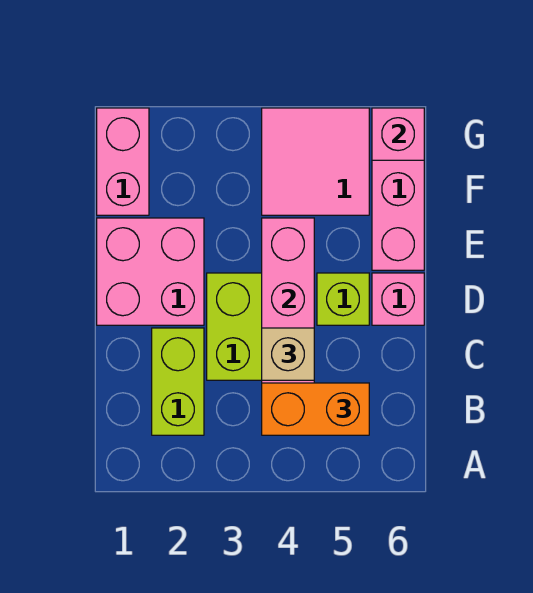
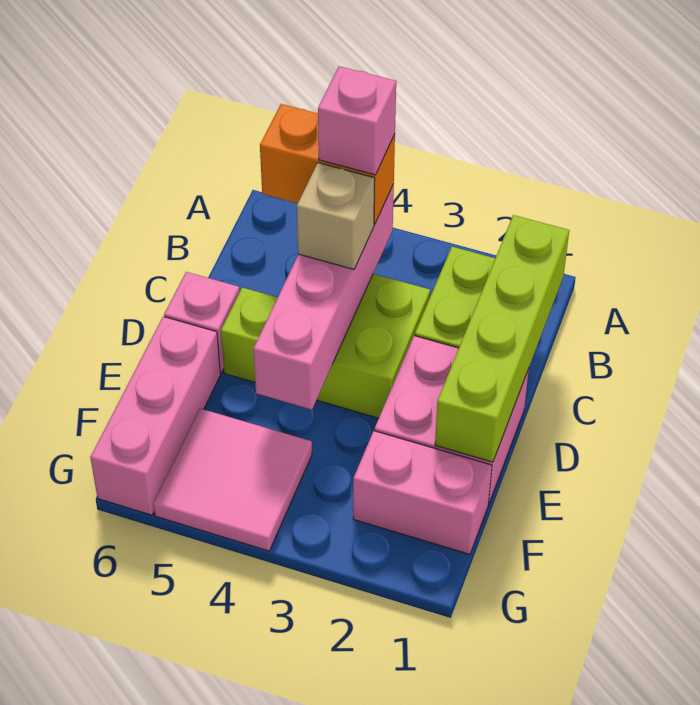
none -> lime 1x4 brick [435,215,569,462]
pink 1x2 brick [97,108,149,215] -> pink 1x2 brick turned to [353,431,492,554]
pink 1x1 brick [372,108,424,160] -> pink 1x1 brick moved to [318,66,396,175]

